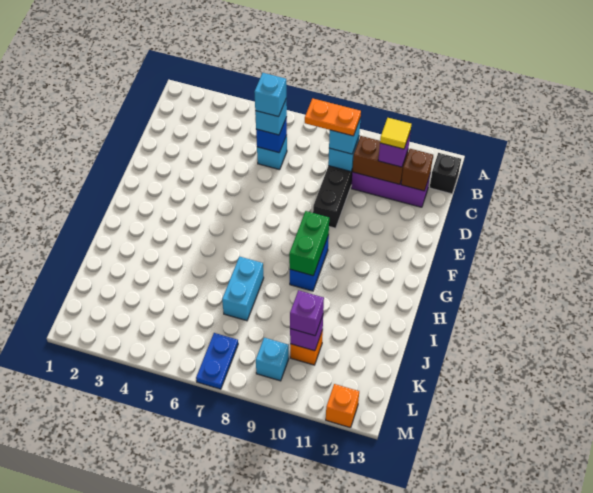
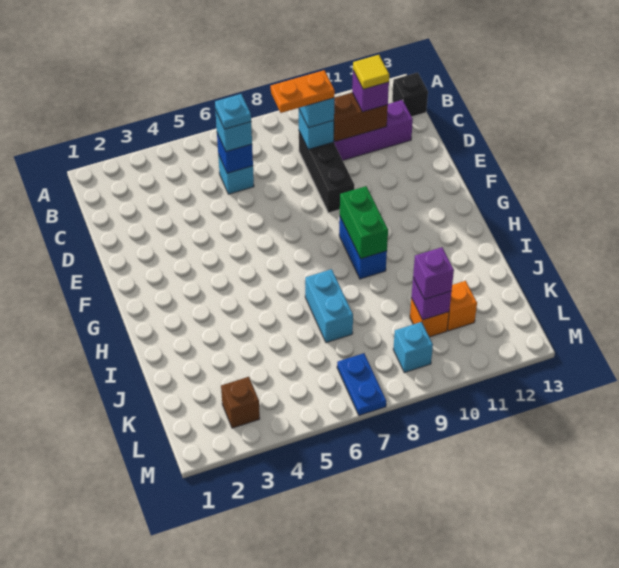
cyan 1x1 brick [254,73,286,117] -> cyan 1x1 plate [215,94,251,129]
brown 1x1 brick [401,149,433,191] -> brown 1x1 brick moved to [221,377,260,428]
orange 1x1 brick [326,384,359,428] -> orange 1x1 brick moved to [447,281,477,331]

